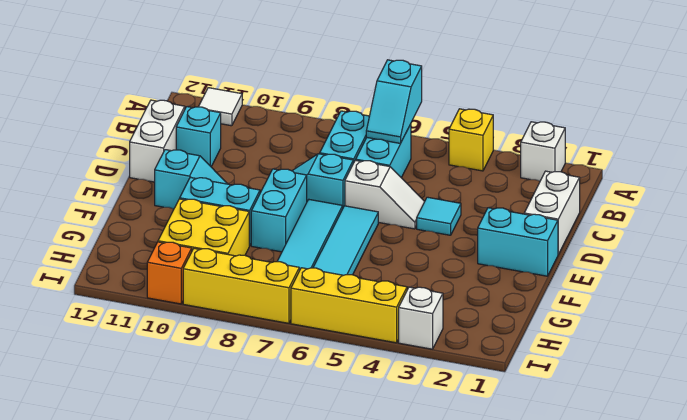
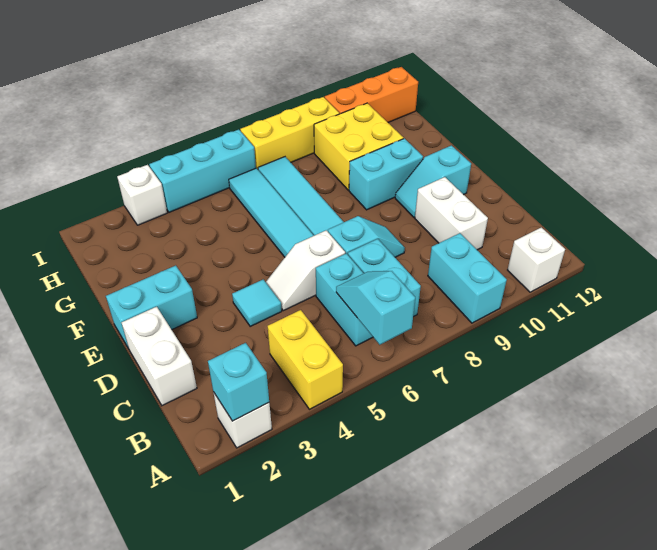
yellow 1x1 brick [449,109,493,171] -> yellow 1x2 brick [268,310,343,409]
white 1x1 tile [199,88,242,126] -> white 1x1 brick [508,227,565,292]
cyan 1x1 brick [176,107,221,166] -> cyan 1x1 brick moved to [208,343,269,421]
white 1x2 brick [130,100,185,182] -> white 1x2 brick moved to [415,177,488,250]
cyan 1x2 brick [251,169,307,252] -> cyan 1x2 brick moved to [428,233,507,323]
yellow 1x3 brick [291,268,407,343] -> cyan 1x3 brick [149,129,256,212]
orange 1x1 brick [147,242,192,304] -> orange 1x3 brick [325,67,418,122]

